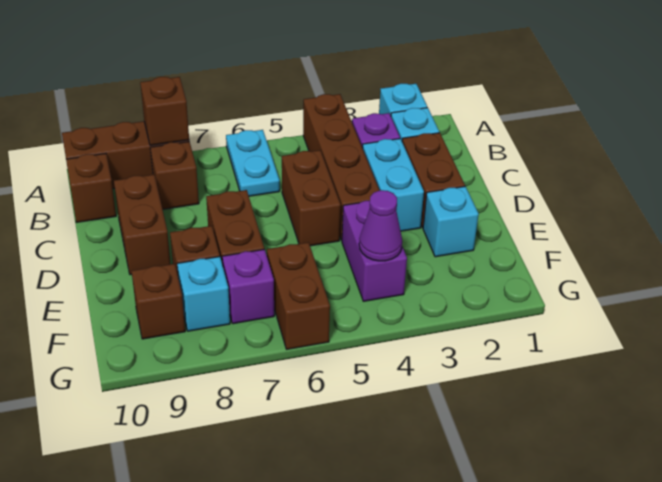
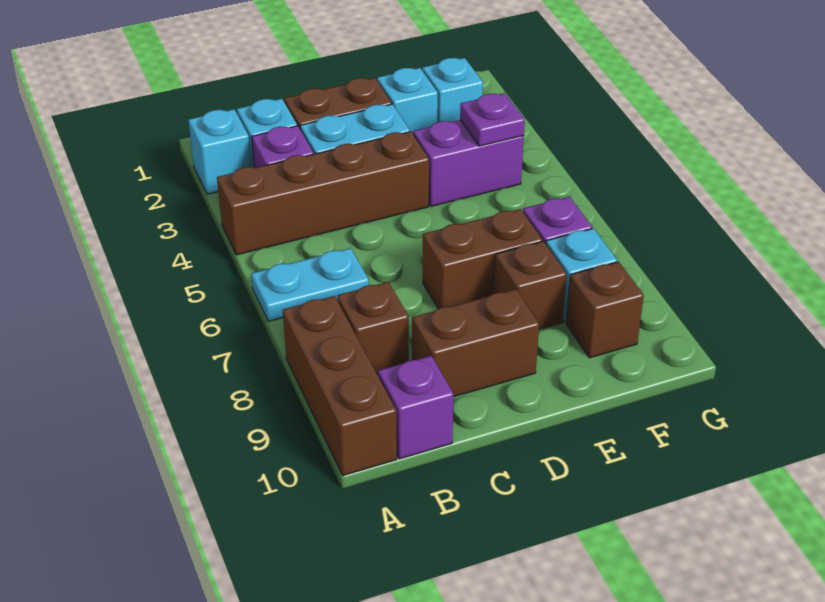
brown 1x1 brick [140,77,189,145] -> none
brown 1x1 brick [66,154,116,223] -> purple 1x1 brick [378,356,454,459]
brown 1x2 brick [282,150,341,246] -> none
none -> cyan 1x1 brick [422,58,483,122]
purple 1x1 cone [359,190,402,261] -> purple 1x1 plate [460,93,525,146]
brown 1x2 brick [267,242,330,349] -> none

